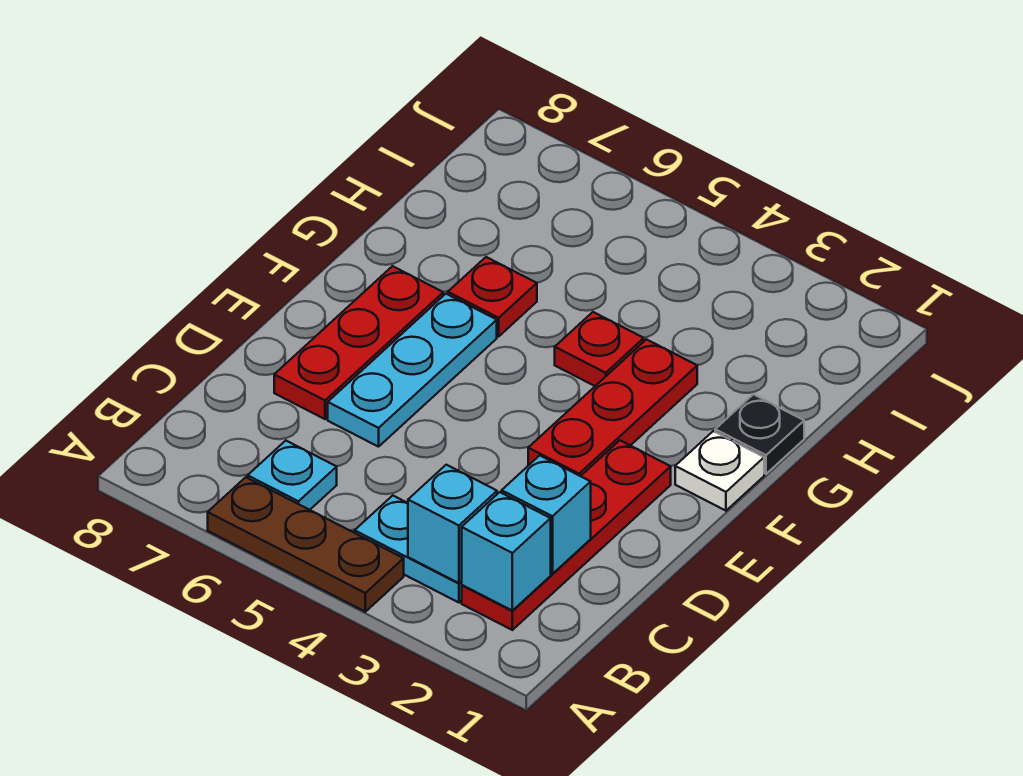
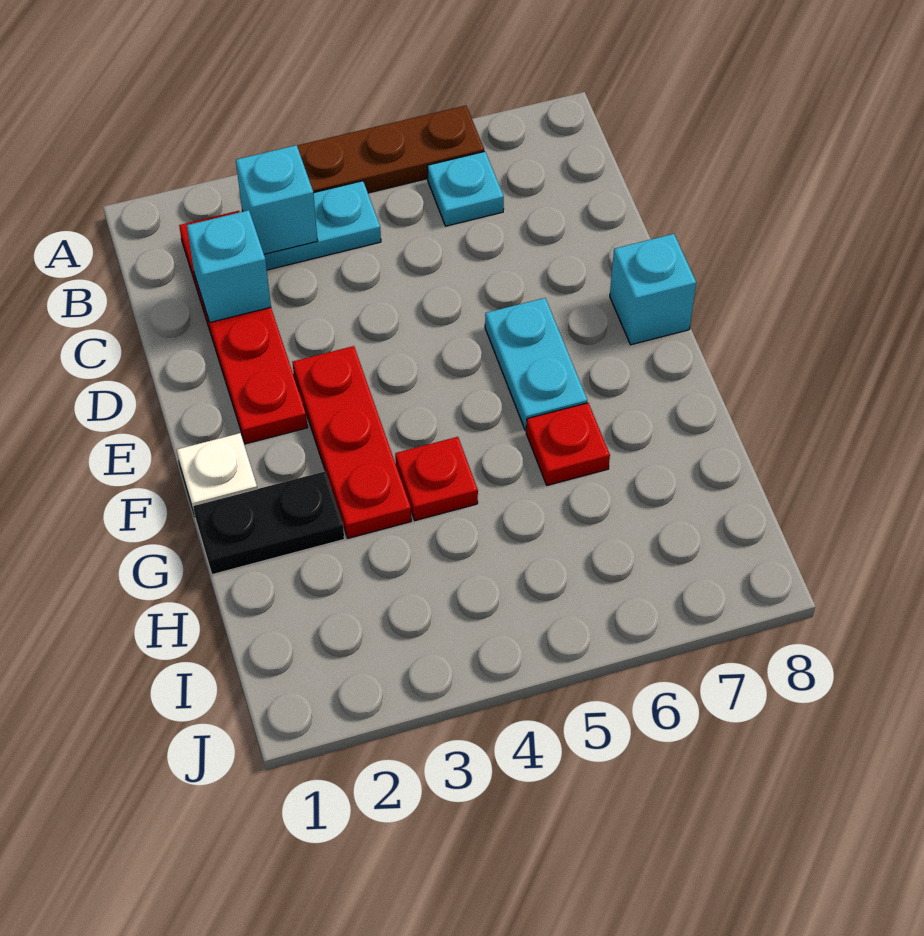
cyan 1x1 brick [462,492,551,611] -> cyan 1x1 brick moved to [610,234,696,345]
cyan 1x3 plate [328,294,497,447] -> cyan 1x2 plate [485,298,587,431]
red 1x3 plate [274,266,443,419] -> none
black 1x1 plate [715,394,804,474] -> black 1x2 plate [193,471,344,575]

